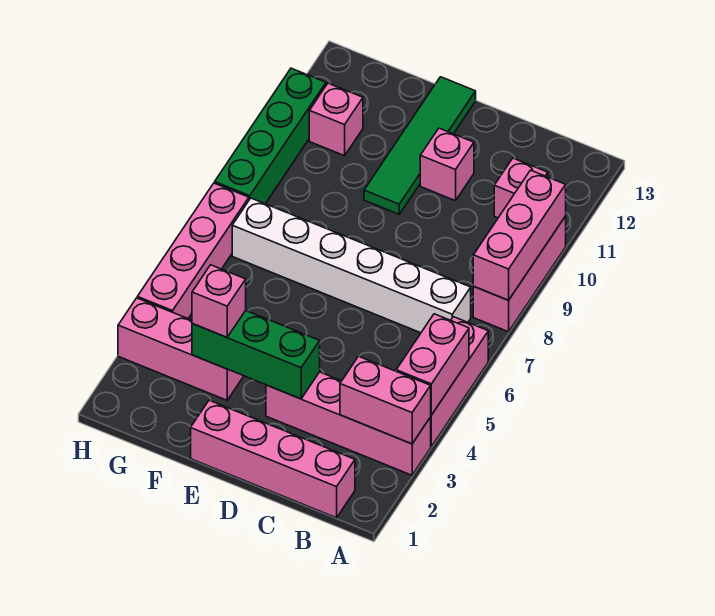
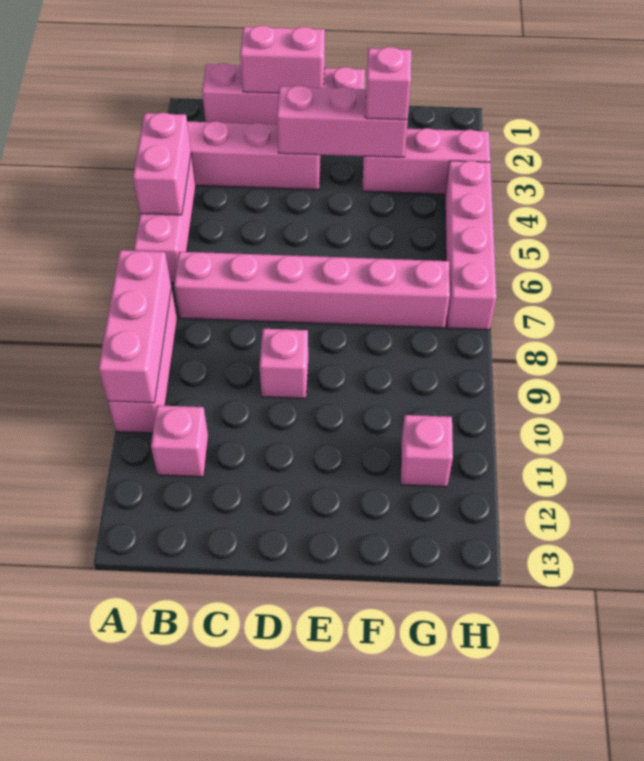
pink 1x2 brick [340,356,431,444] -> pink 1x2 brick moved to [240,25,325,93]
white 1x6 brick [232,198,471,333] -> pink 1x6 brick [174,252,450,328]
green 1x3 brick [192,311,320,399] -> pink 1x3 brick [277,86,408,157]
pink 1x1 brick [420,128,474,201] -> pink 1x1 brick moved to [259,329,308,399]
green 1x4 tile [364,77,476,214] -> none
green 1x4 brick [215,68,326,204] -> none

